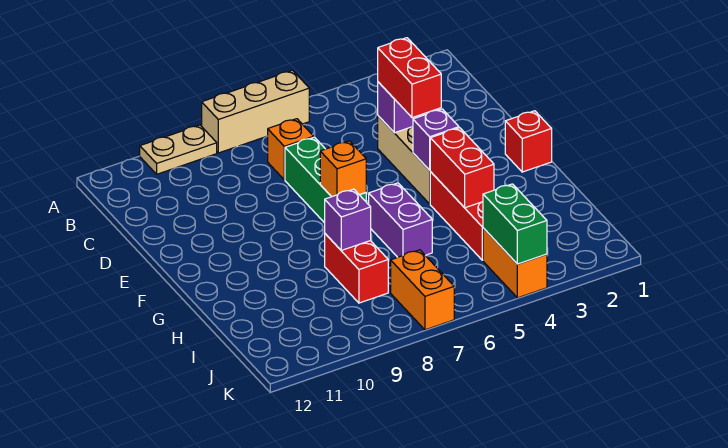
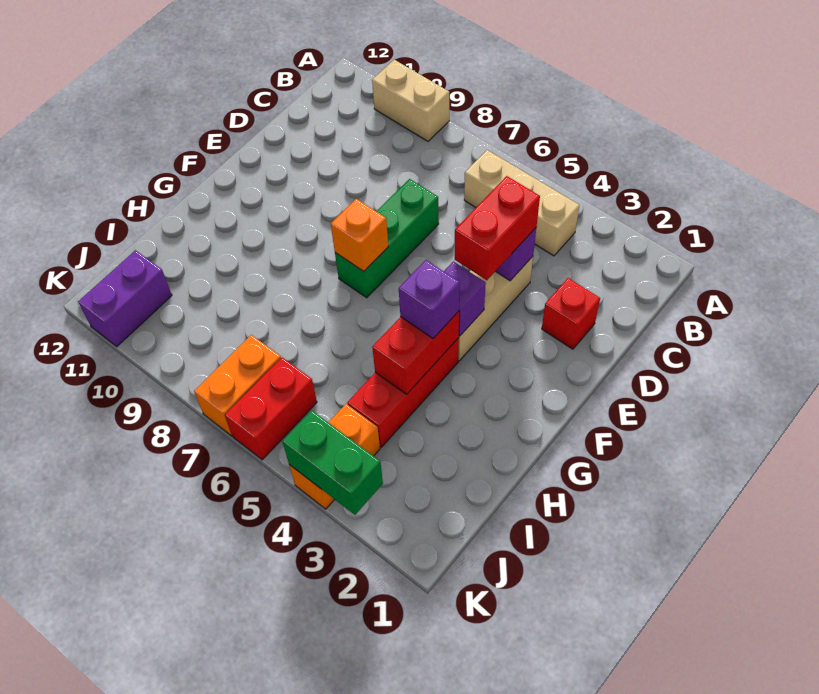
tan 1x3 brick [202,70,309,153] -> tan 1x3 brick moved to [464,150,580,256]
tan 1x2 plate [140,125,217,174] -> tan 1x2 brick [372,60,449,141]
orange 1x1 brick [268,119,314,180] -> none
red 1x1 brick [505,111,552,172] -> red 1x1 brick moved to [542,278,600,349]
purple 1x2 brick [369,183,432,257] -> purple 1x2 brick moved to [78,250,172,347]
red 1x2 brick [325,234,388,303] -> red 1x2 brick moved to [225,357,317,460]
purple 1x1 brick [325,189,371,250] -> purple 1x1 brick moved to [399,260,460,338]
green 1x2 brick [483,184,547,264] -> green 1x2 brick turned to [283,411,383,515]

